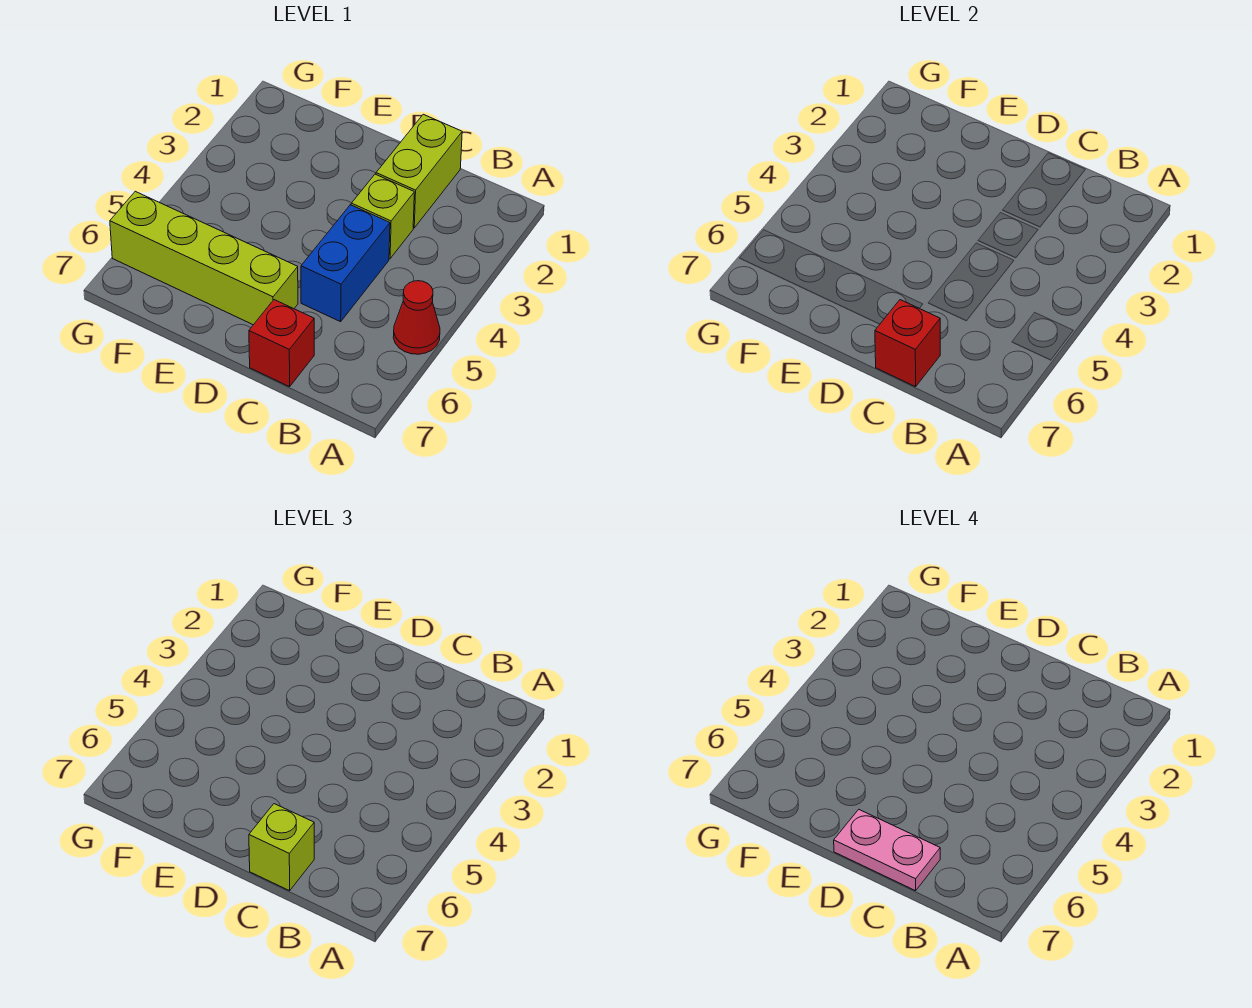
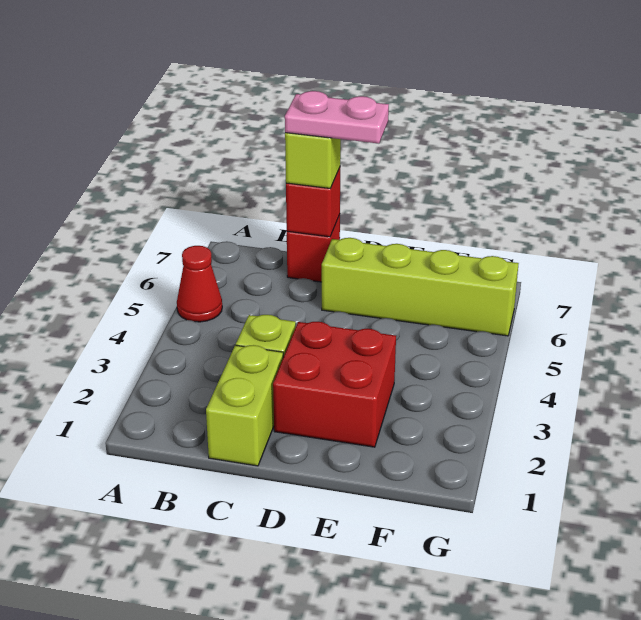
blue 1x2 brick [301,205,390,322] -> none
none -> red 2x2 brick [273,322,396,447]

